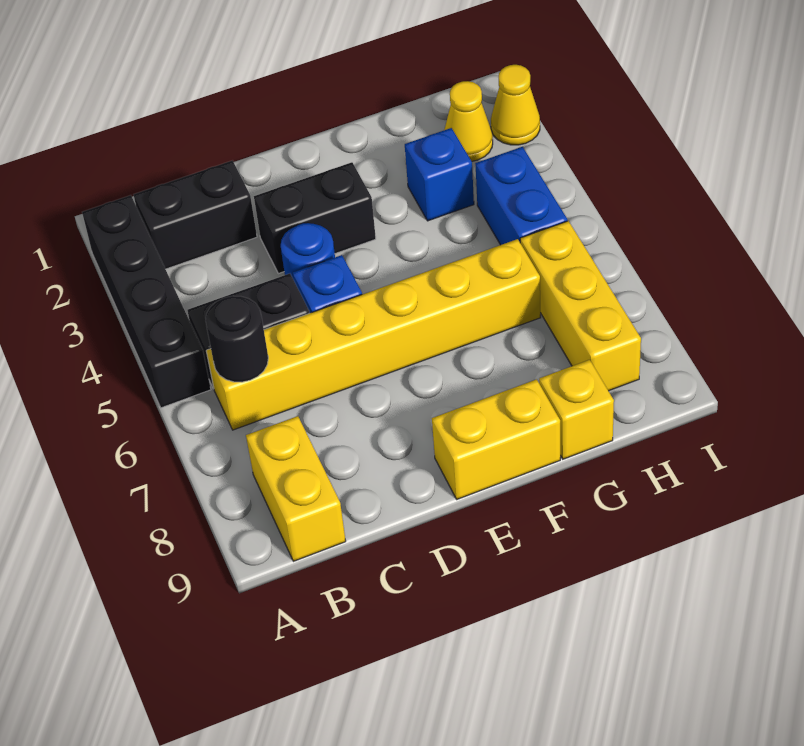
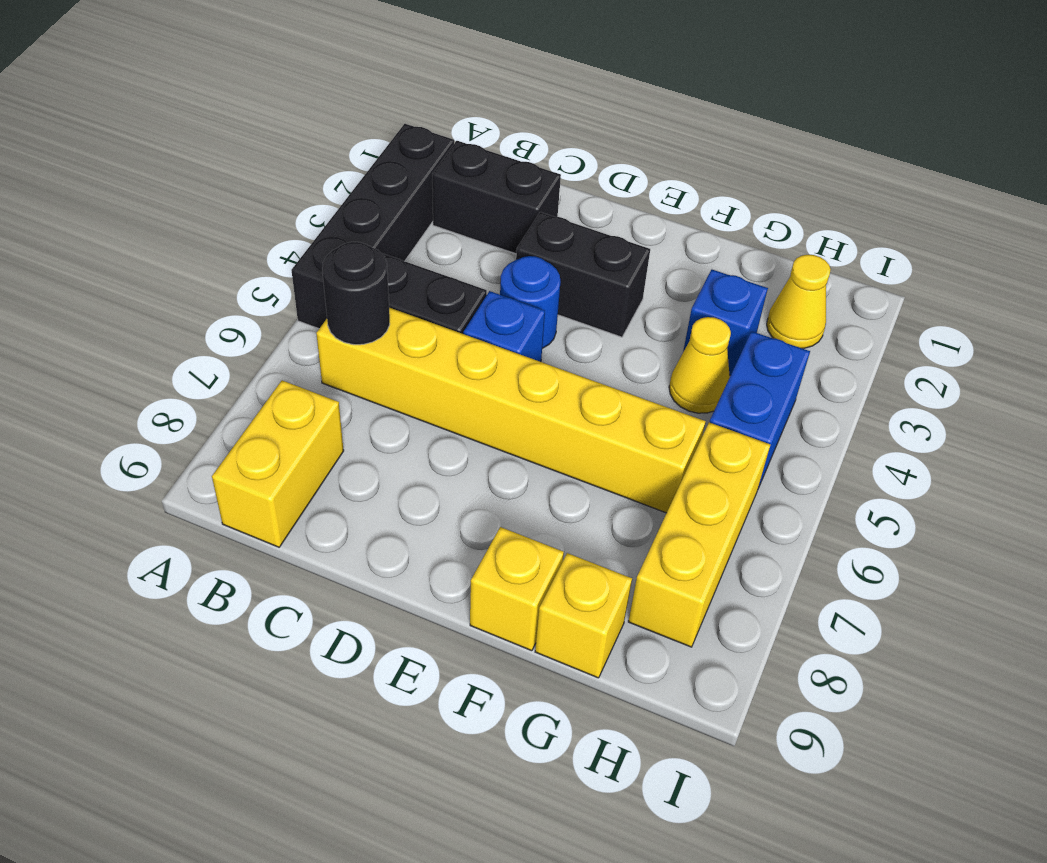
yellow 1x2 brick [432,379,560,499] -> yellow 1x1 brick [470,527,564,651]
yellow 1x1 cone [491,65,540,145] -> yellow 1x1 cone moved to [669,317,731,413]

